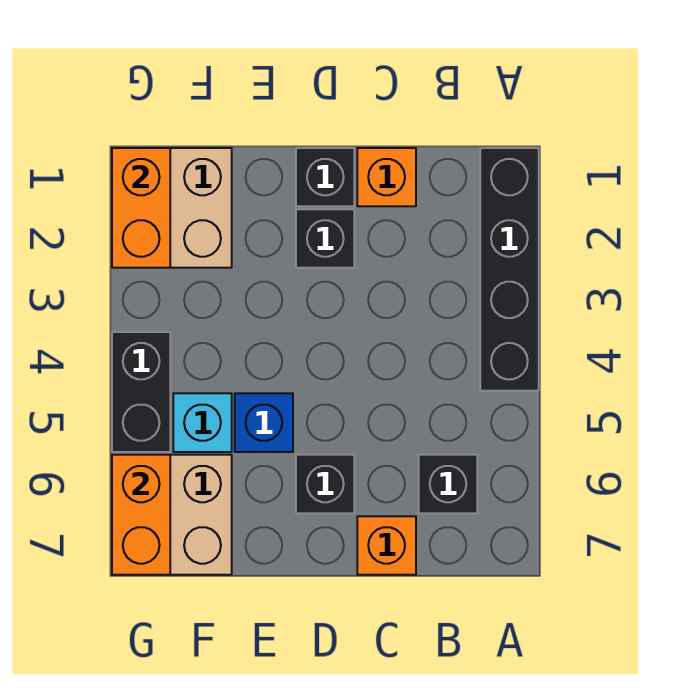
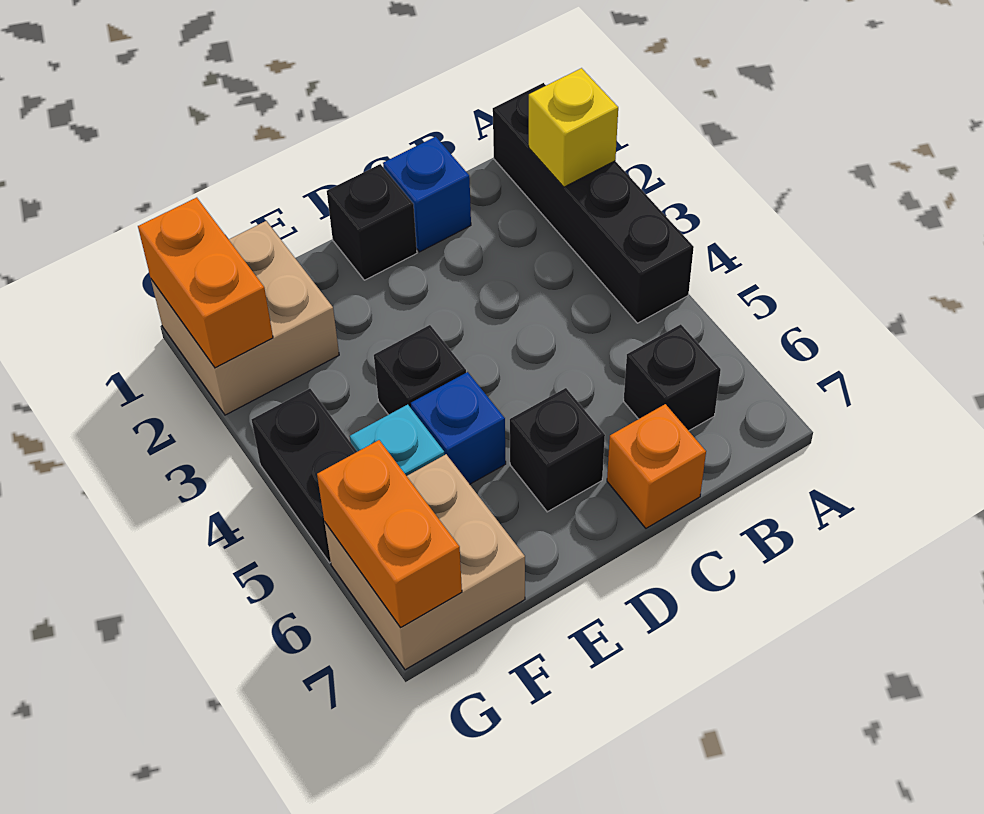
none -> yellow 1x1 brick [529,68,618,187]
orange 1x1 brick [357,148,416,206] -> blue 1x1 brick [383,137,471,252]
black 1x1 brick [296,209,354,268] -> black 1x1 brick moved to [374,325,466,415]

